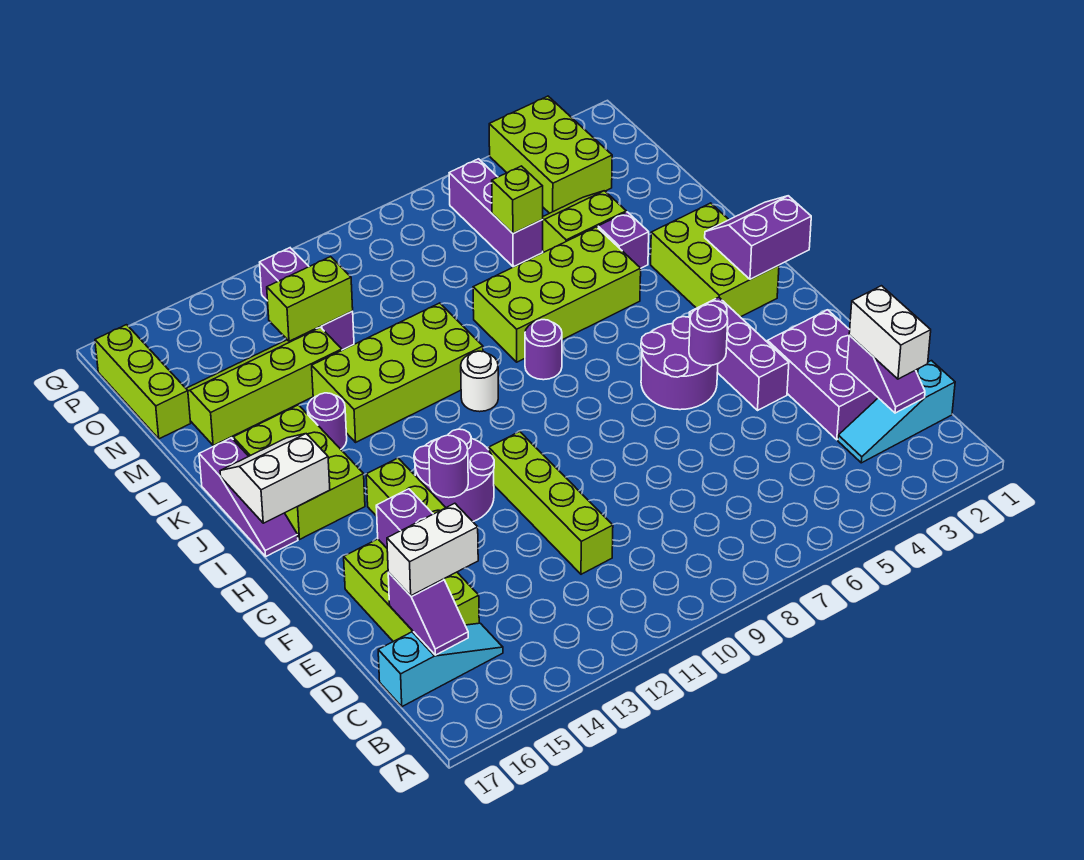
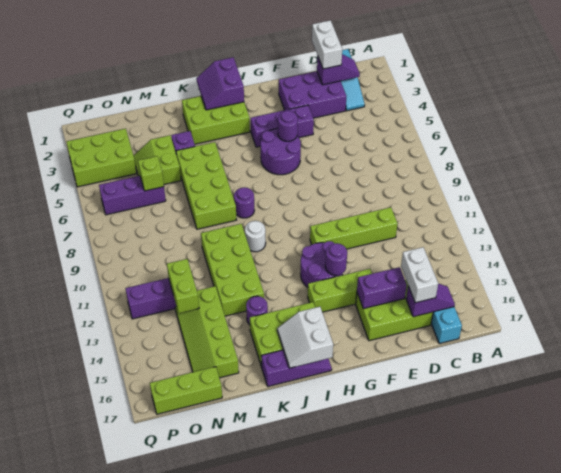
white 1x2 brick [849,286,931,379] -> white 1x2 brick turned to [312,20,342,69]

